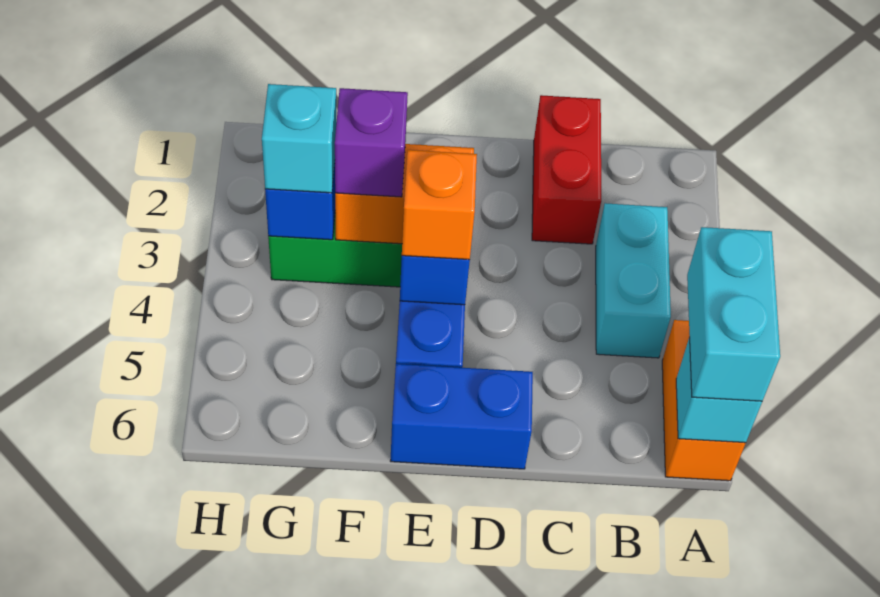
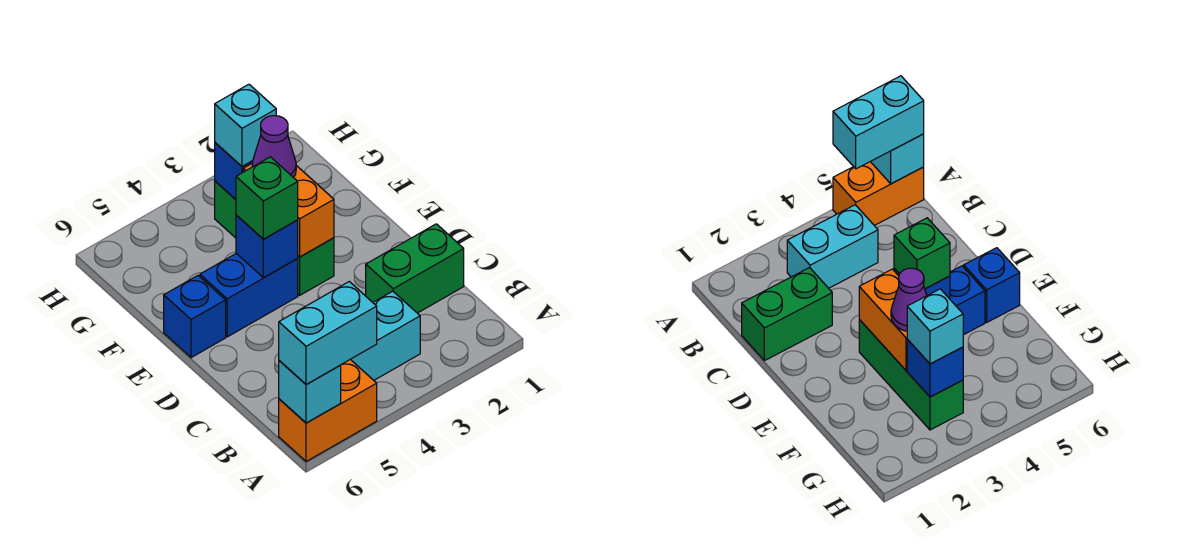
red 1x2 brick [532,95,601,244] -> green 1x2 brick [366,224,464,313]
blue 1x2 brick [390,364,533,469] -> blue 1x1 brick [164,276,226,358]
orange 1x1 brick [402,150,477,260] -> green 1x1 brick [236,157,298,239]
purple 1x1 brick [335,88,408,197] -> purple 1x1 cone [252,116,296,178]

